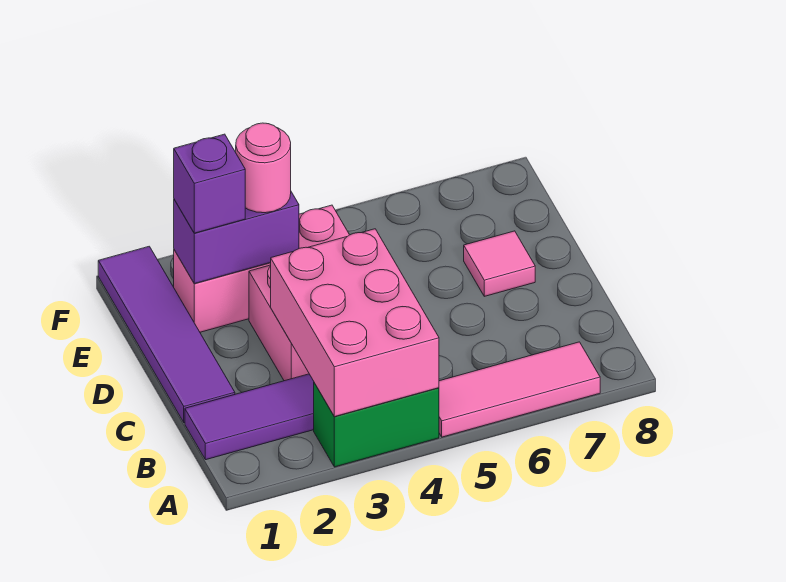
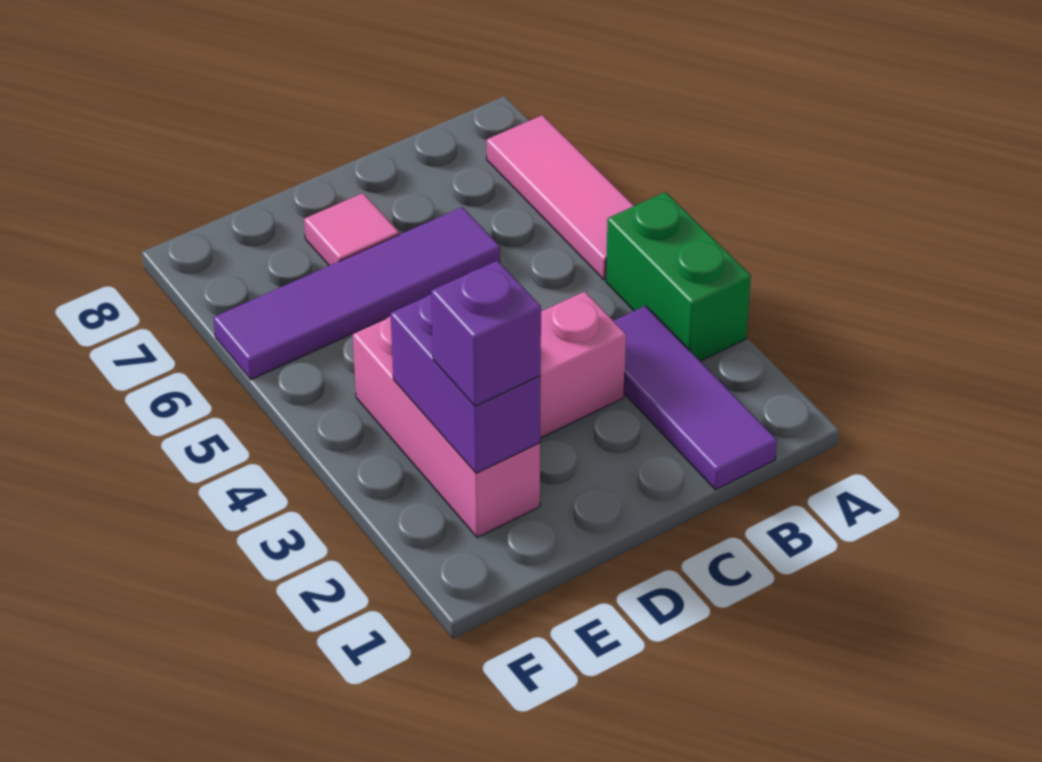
pink 2x3 brick [271,229,439,417] -> none
purple 1x4 tile [98,246,235,423] -> purple 1x4 tile moved to [213,207,500,380]
pink 1x1 round brick [236,123,291,213] -> none

